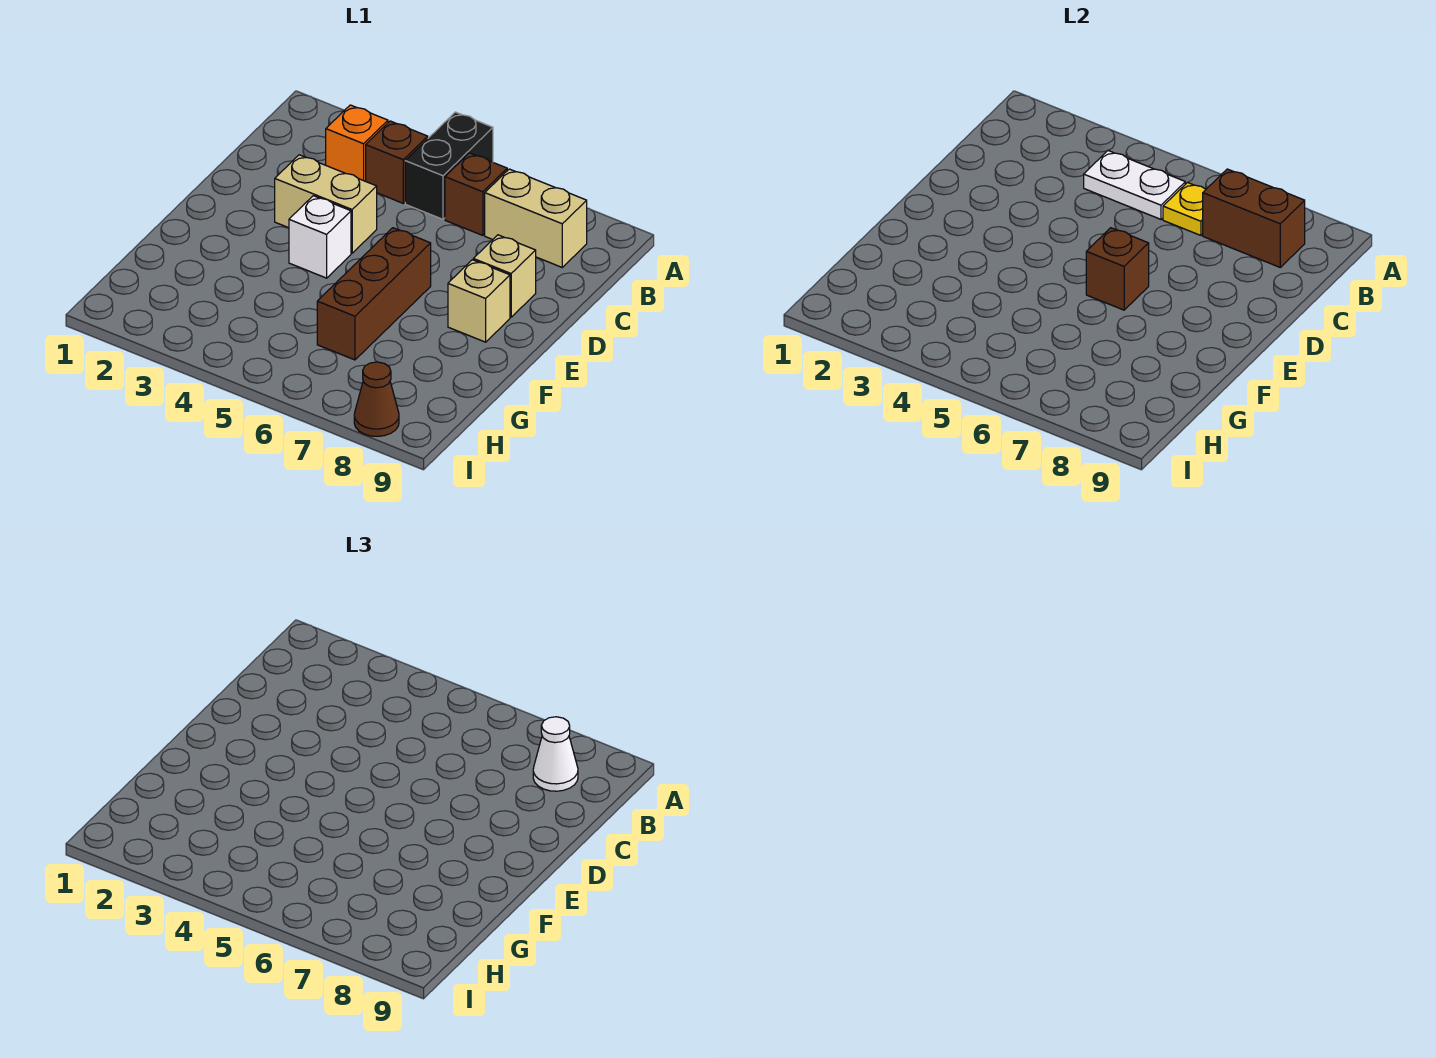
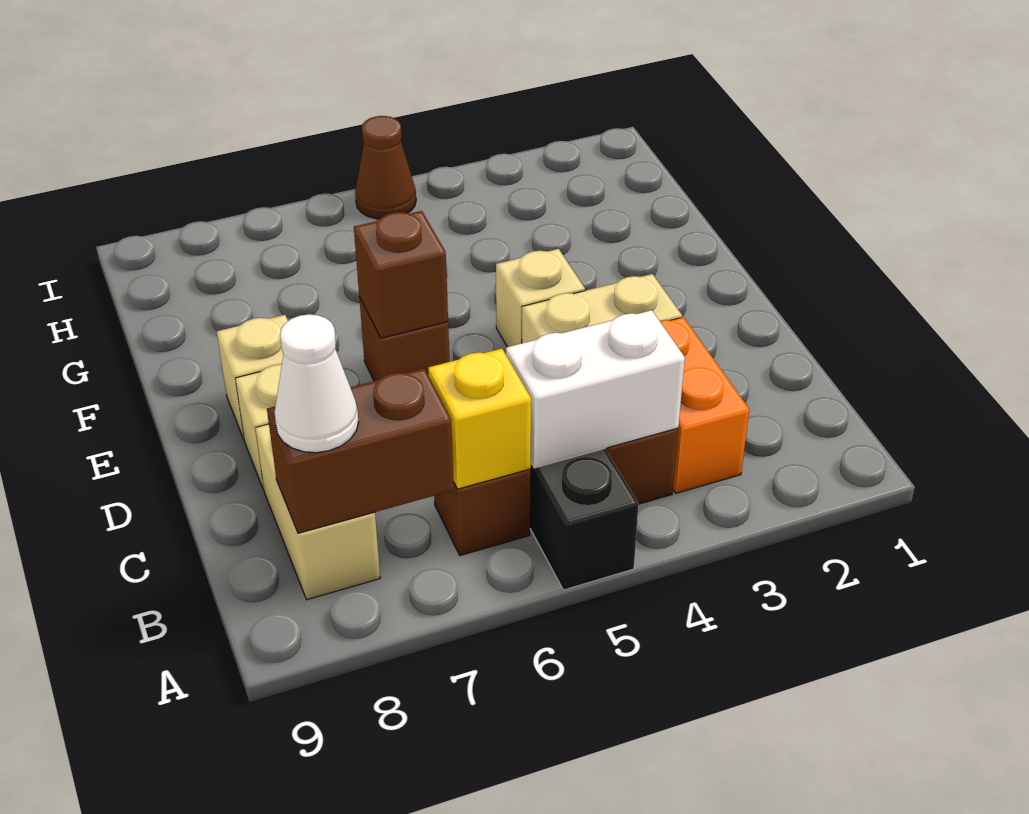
orange 1x1 brick [326,105,388,181] -> orange 1x2 brick [660,317,749,493]
white 1x2 plate [1084,150,1185,219] -> white 1x2 brick [506,310,685,468]
yellow 1x1 plate [1163,182,1206,235] -> yellow 1x1 brick [428,349,531,489]
tan 1x2 brick [485,169,587,267] -> tan 1x2 brick turned to [255,424,380,600]
white 1x1 brick [289,196,351,278] -> tan 1x1 brick [496,249,585,347]
brown 1x3 brick [317,228,431,360] -> brown 1x1 brick [359,297,450,381]
brown 1x1 cone [354,362,399,436] -> brown 1x1 cone moved to [355,116,416,219]

